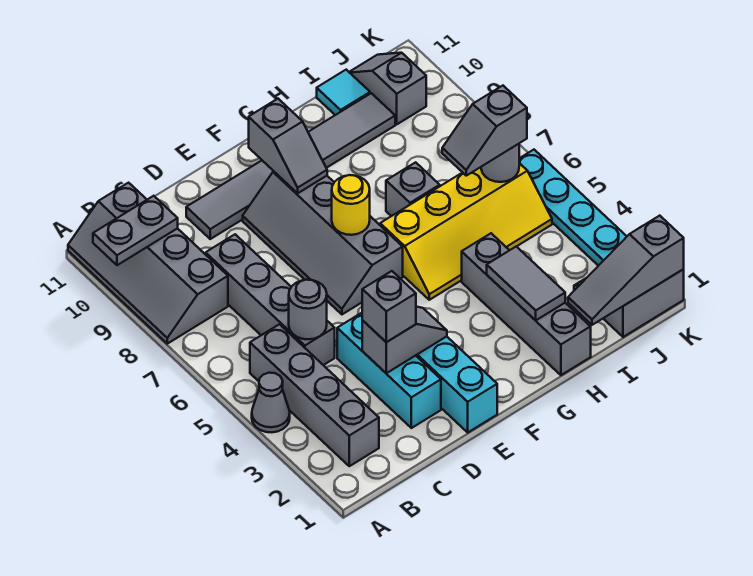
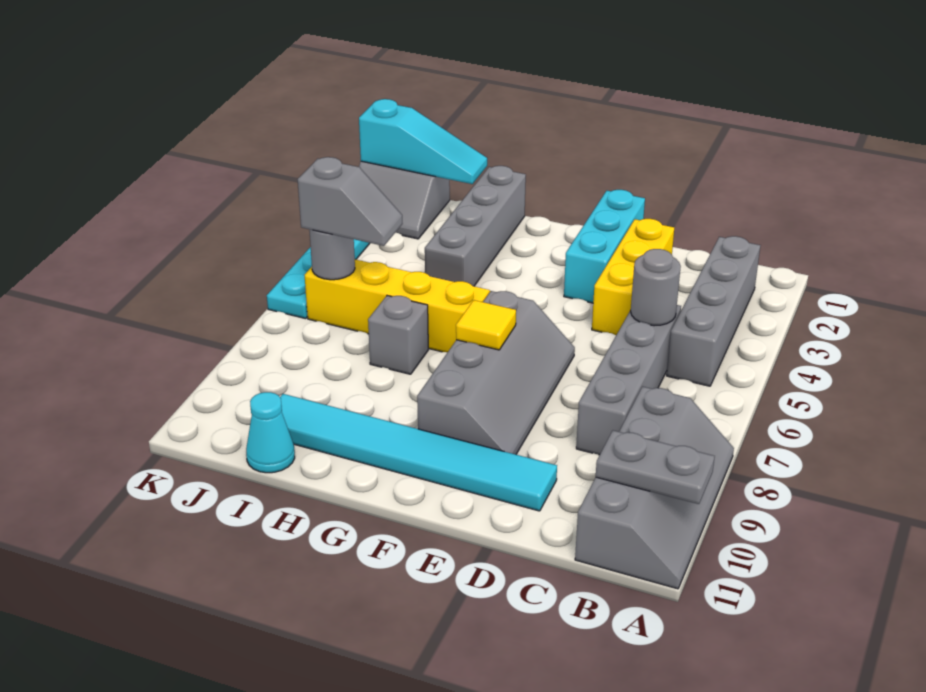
grey 1x1 cone [252,373,290,432] -> none
cyan 1x3 brick [337,313,441,428] -> yellow 1x3 brick [592,219,674,335]
grey 1x2 slope [362,307,447,373] -> none
grey 1x1 brick [362,271,416,342] -> none
grey 1x6 tile [186,93,395,239] -> cyan 1x6 tile [280,394,557,511]
yellow 1x1 round brick [332,175,370,235] -> yellow 1x1 tile [456,300,516,350]
grey 1x2 slope [249,99,327,193] -> none
grey 1x2 tile [487,247,565,320] -> none
grey 1x3 slope [568,216,684,325] -> cyan 1x3 slope [359,99,487,184]
cyan 1x1 tile [317,70,370,115] -> cyan 1x1 cone [246,392,295,473]
grey 1x2 slope [349,53,426,124] -> none

